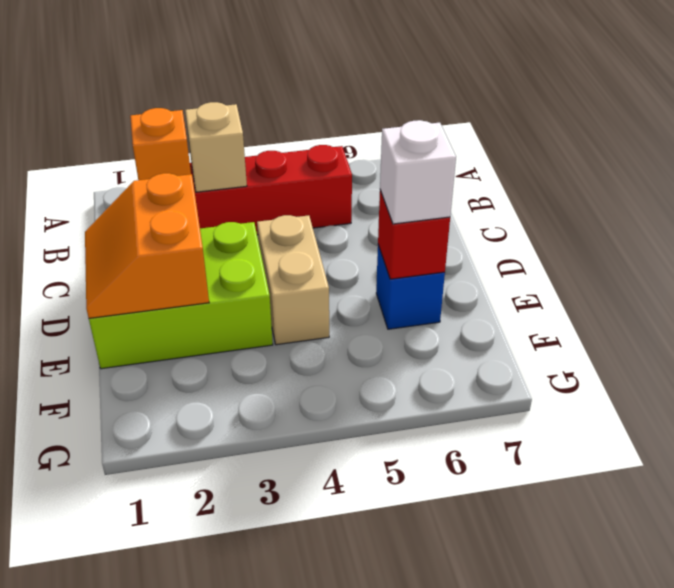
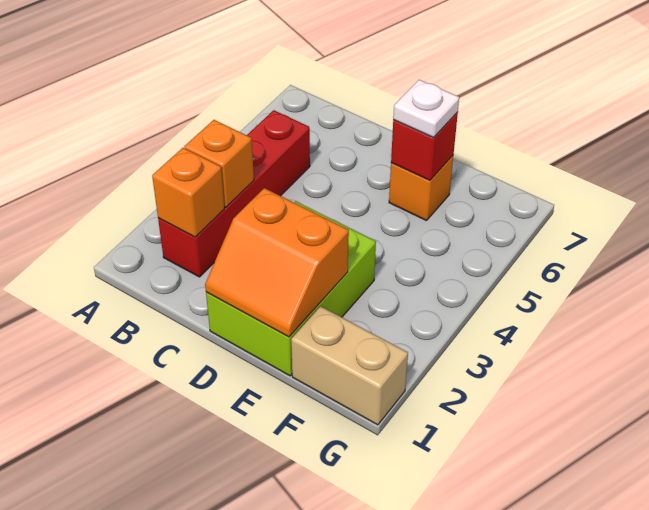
tan 1x1 brick [185,102,247,192] -> orange 1x1 brick [184,120,254,207]
tan 1x2 brick [257,215,329,345] -> tan 1x2 brick moved to [291,306,408,425]
blue 1x1 brick [376,245,445,329] -> orange 1x1 brick [389,156,453,221]
white 1x1 brick [380,120,456,224] -> white 1x1 plate [393,80,459,138]

